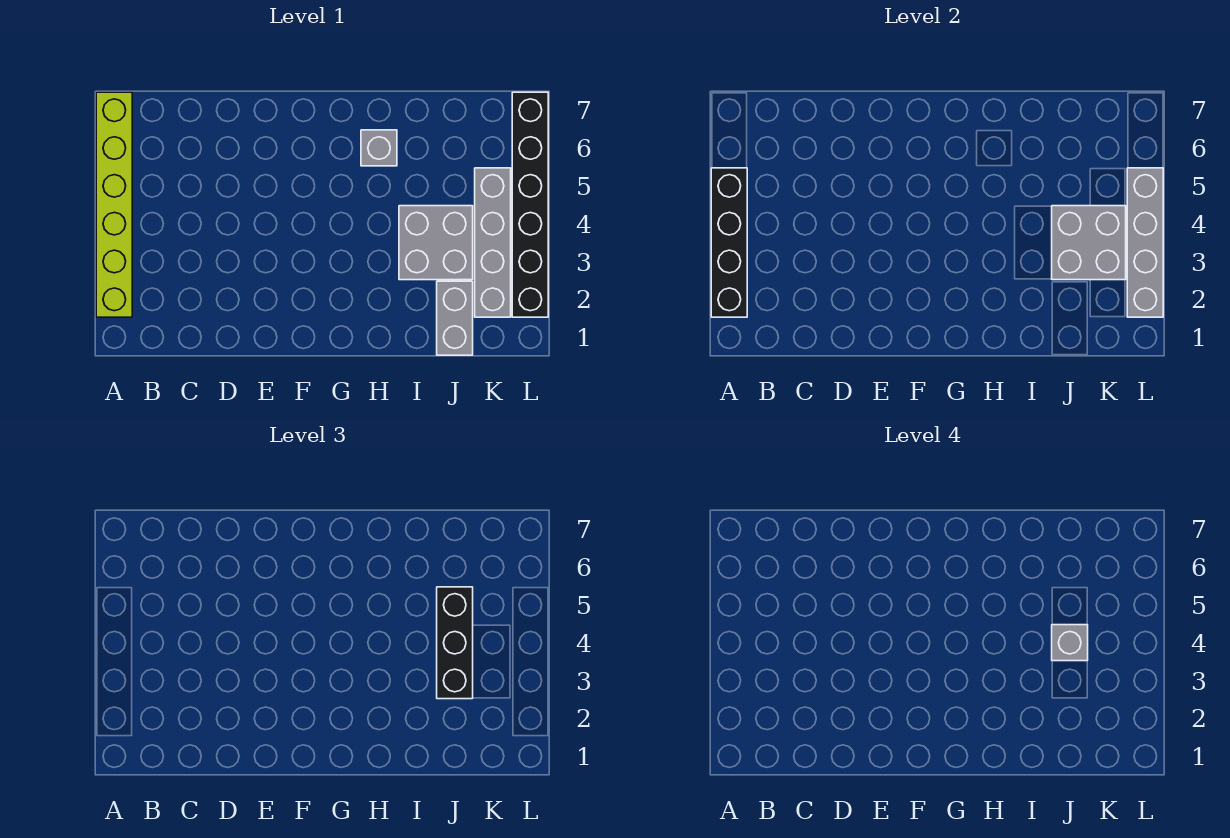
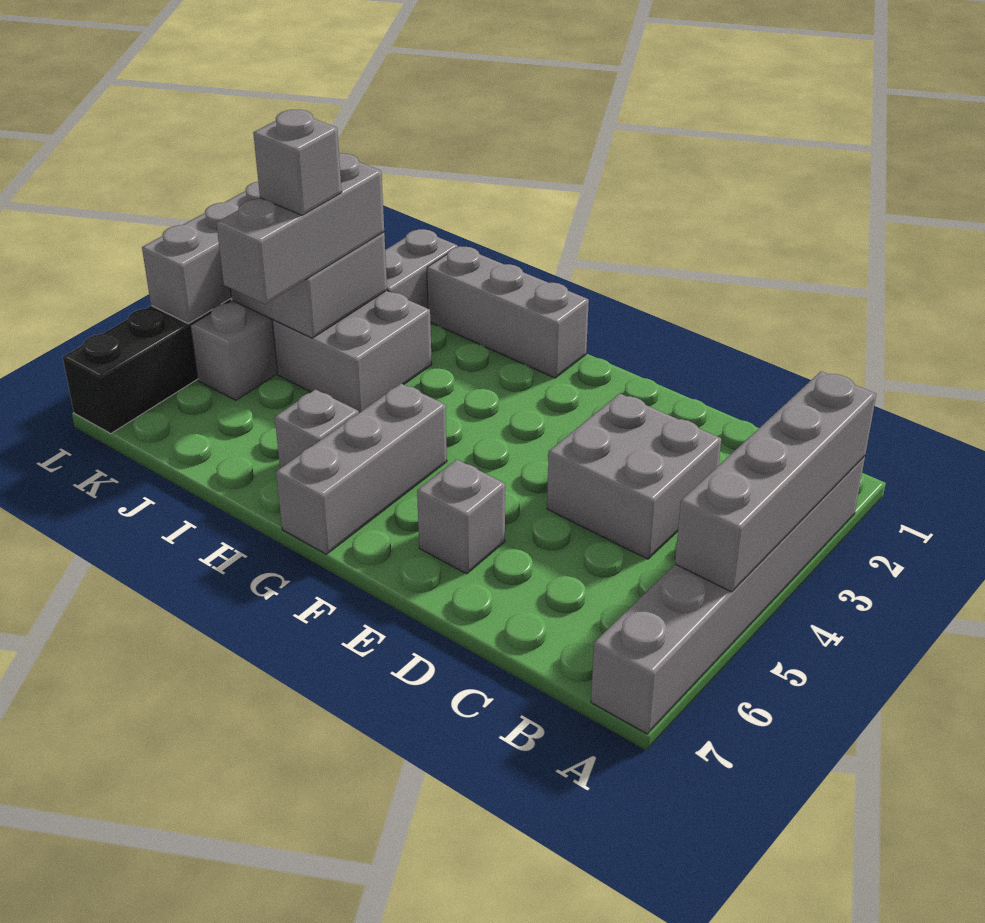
lime 1x6 brick [96,92,132,317] -> grey 1x6 brick [591,456,865,734]
black 1x4 brick [711,168,747,317] -> grey 1x4 brick [675,371,876,592]
none -> grey 2x2 brick [547,393,721,559]
none -> grey 1x1 brick [417,460,505,574]
none -> grey 1x3 brick [427,246,589,378]
none -> grey 1x3 brick [276,384,447,554]
black 1x3 brick [437,587,473,699] -> grey 1x3 brick [216,153,384,304]

